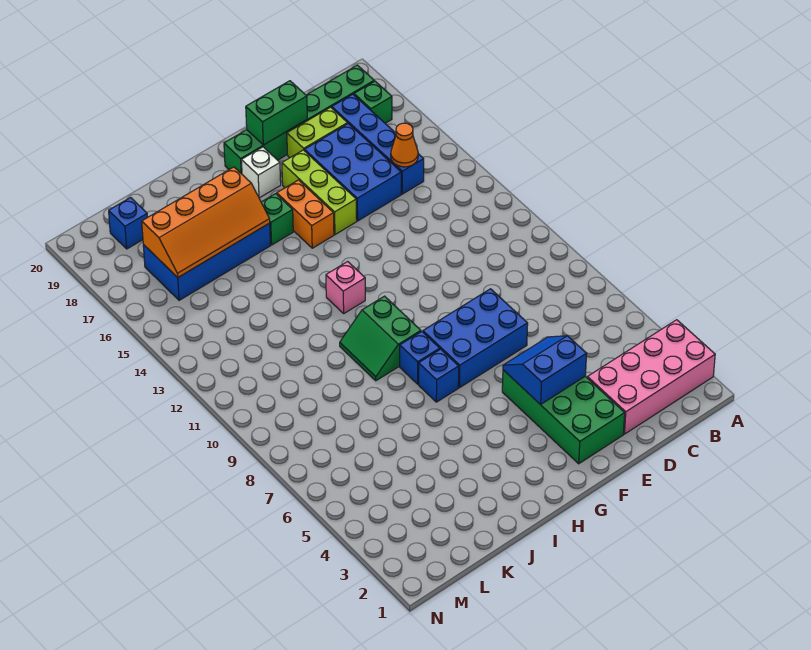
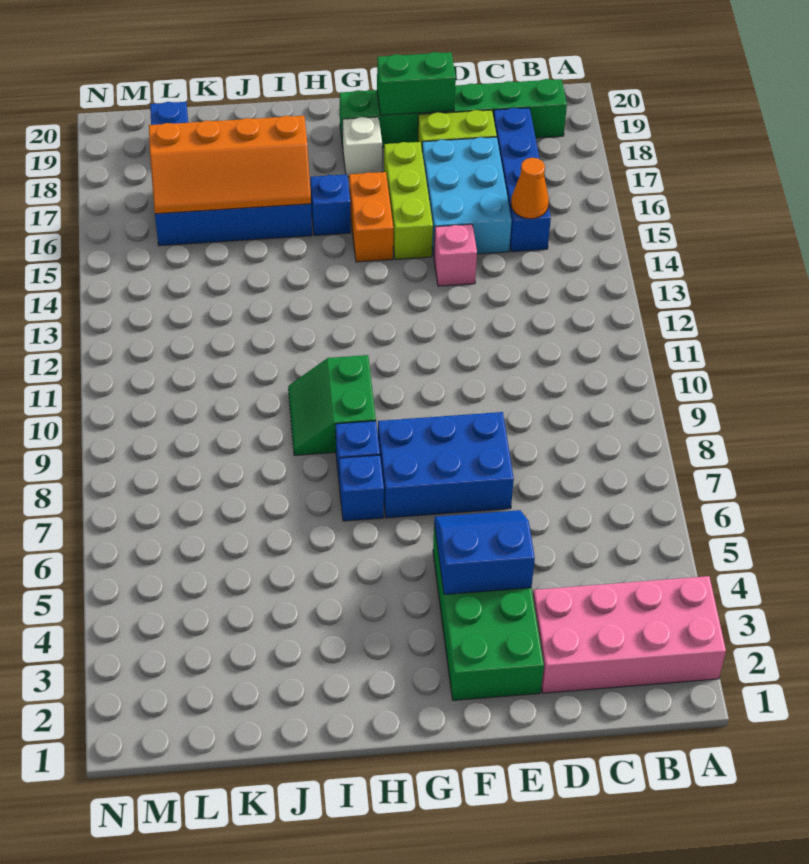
green 1x1 brick [354,81,392,123] -> none
blue 2x3 brick [305,124,401,221] -> cyan 2x3 brick [422,137,512,256]
pink 1x1 brick [326,262,365,313] -> pink 1x1 brick moved to [434,224,477,286]
green 1x1 brick [261,194,293,245] -> blue 1x1 brick [310,174,351,236]

